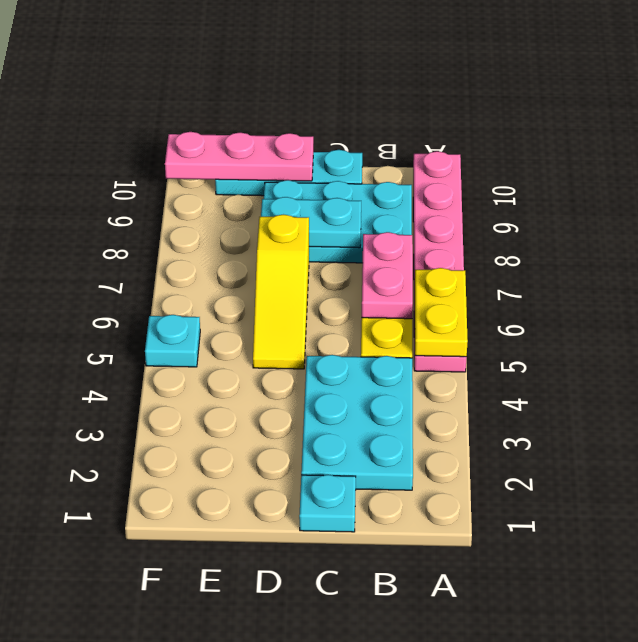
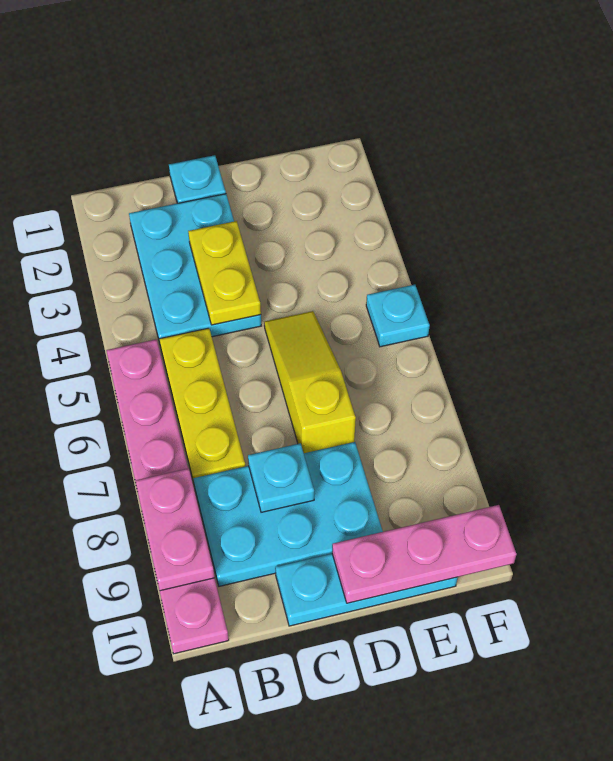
yellow 1x2 plate [415,268,468,357] -> yellow 1x2 plate moved to [188,221,261,325]
pink 1x2 plate [362,232,413,319] -> pink 1x2 plate moved to [135,468,215,591]
cyan 1x2 plate [261,197,361,248] -> cyan 1x1 plate [248,443,314,512]

